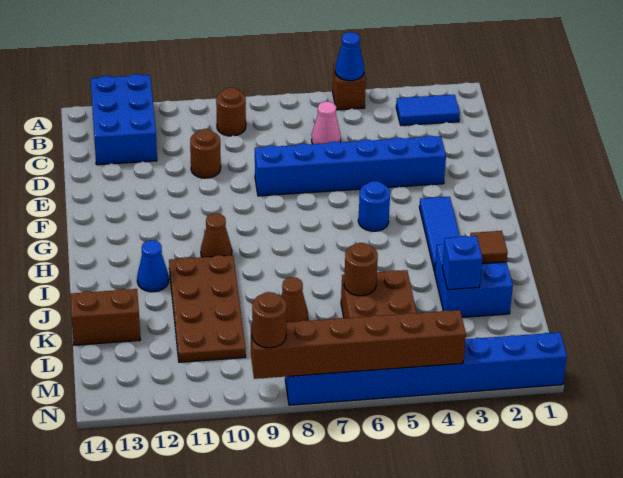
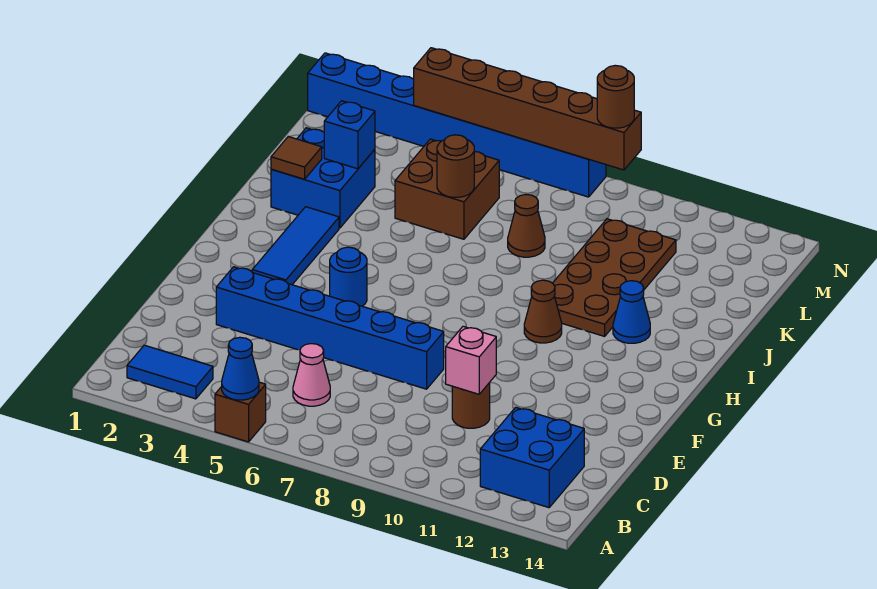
blue 2x3 brick [90,74,157,165] -> blue 2x2 brick [480,407,584,508]
brown 1x1 round brick [216,88,246,136] -> none
none -> pink 1x1 brick [446,326,496,394]
brown 1x2 brick [70,289,141,345] -> none

